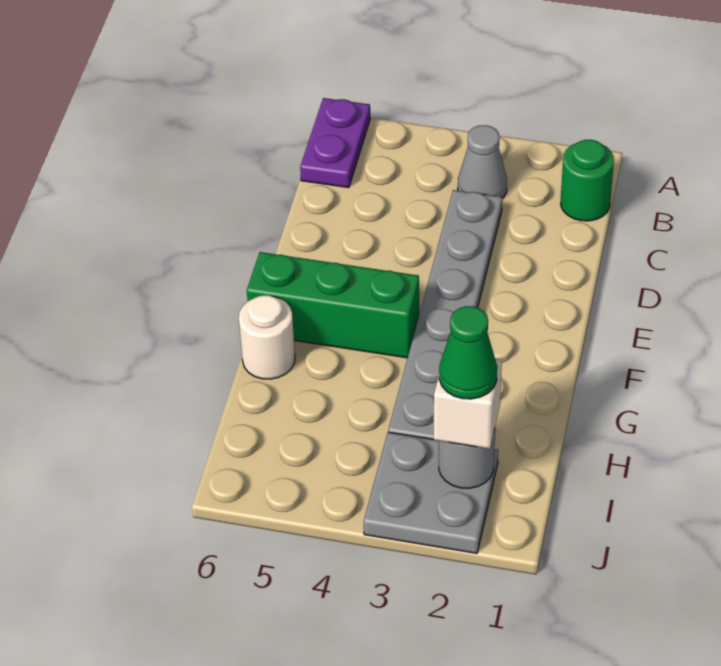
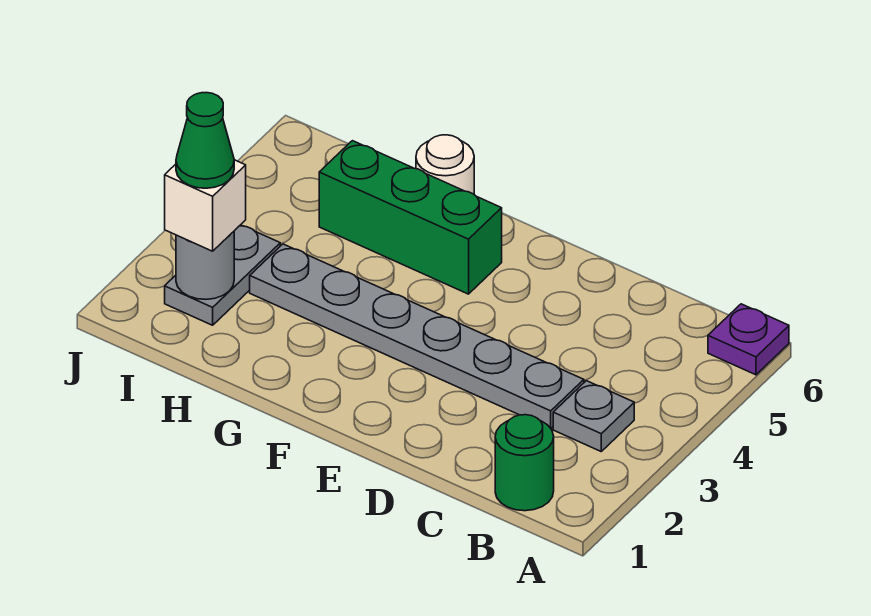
purple 1x2 plate [300,98,370,188] -> purple 1x1 plate [708,304,789,375]
grey 1x1 cone [458,125,507,199] -> grey 1x1 plate [553,381,634,451]
green 1x3 brick [247,252,419,358] -> green 1x3 brick turned to [319,141,502,294]
grey 2x2 plate [364,432,498,553] -> grey 1x2 plate [165,225,280,325]

